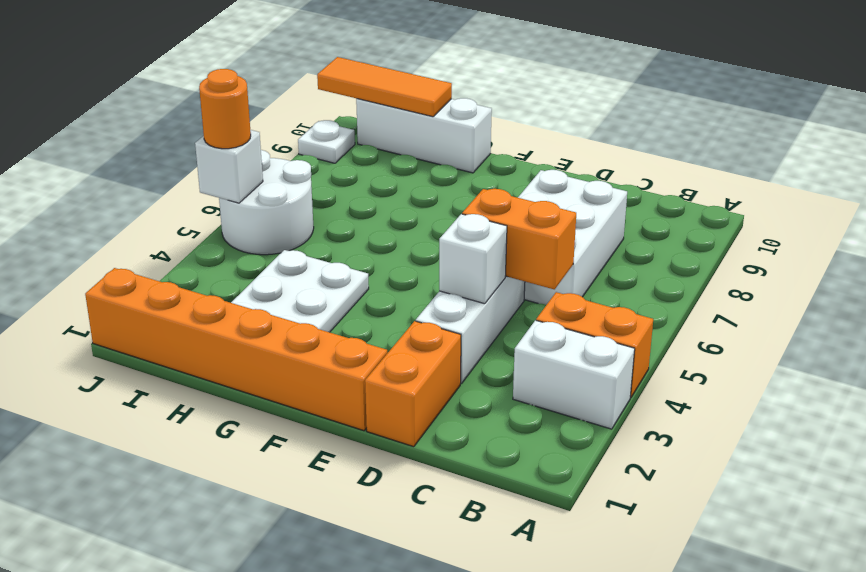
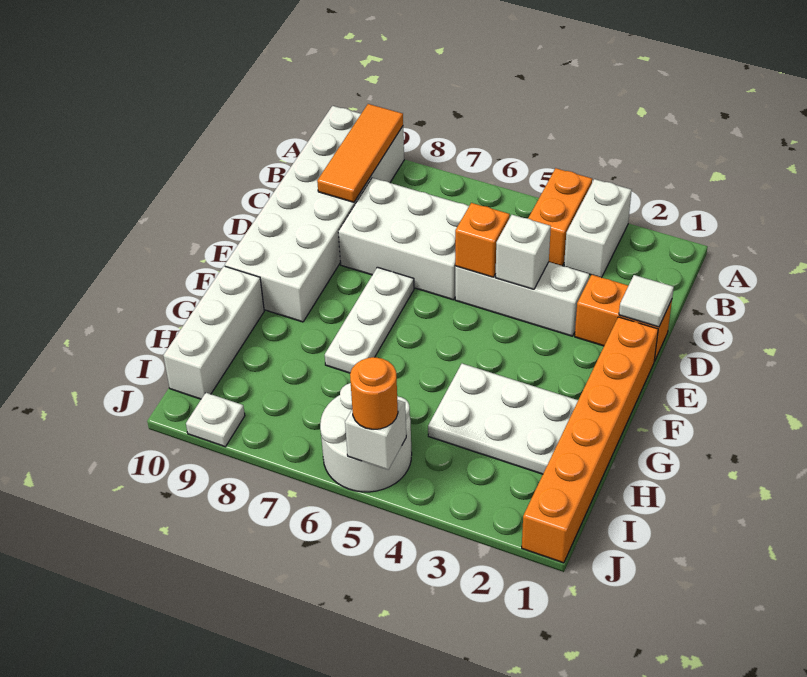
none -> white 2x6 brick [225,106,404,322]
orange 1x2 brick [462,189,576,289] -> orange 1x1 brick [455,203,510,277]
none -> white 1x1 tile [619,275,674,327]
none -> white 1x3 plate [325,267,414,373]
orange 1x3 tile [317,57,452,117] -> orange 1x3 tile moved to [317,104,403,202]

